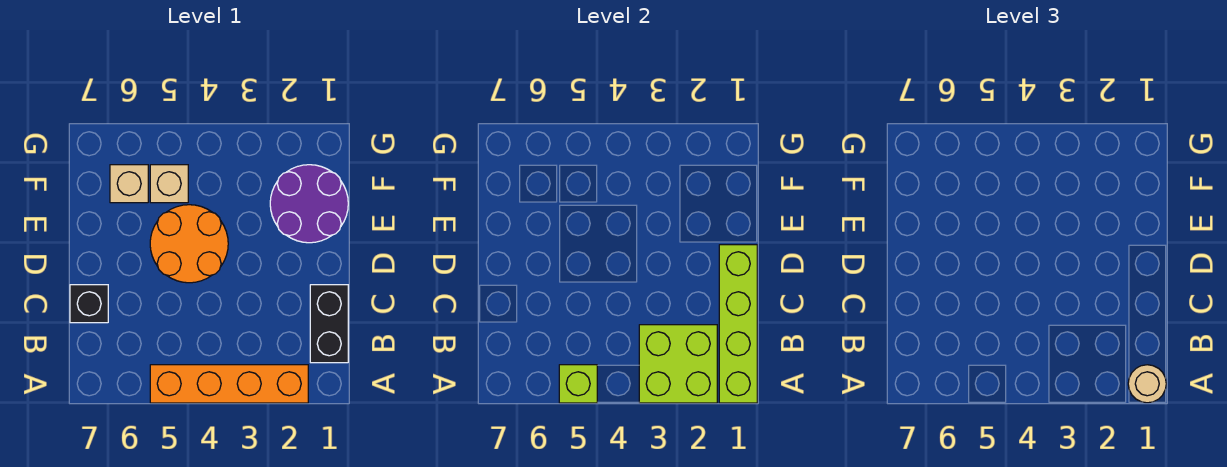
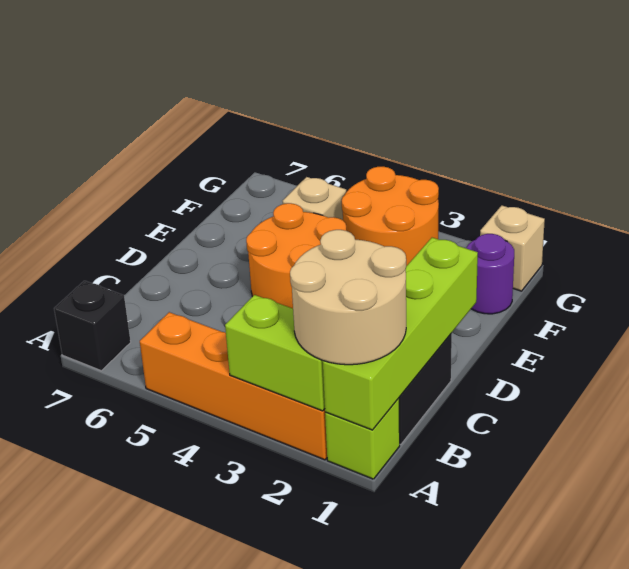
tan 1x1 round brick [1128,365,1166,403] -> tan 2x2 round brick [290,230,406,365]
lime 2x2 brick [639,325,717,403] -> lime 1x2 brick [225,295,325,411]
lime 1x1 brick [559,365,597,403] -> lime 1x1 brick moved to [325,398,400,479]
black 1x1 brick [70,285,108,323] -> black 1x1 brick moved to [54,281,131,371]
purple 2x2 round brick [270,165,348,243] -> purple 1x1 round brick [466,234,514,314]
none -> orange 2x2 round brick [342,167,439,266]
tan 1x1 brick [110,165,148,203] -> tan 1x1 brick moved to [480,206,545,291]

